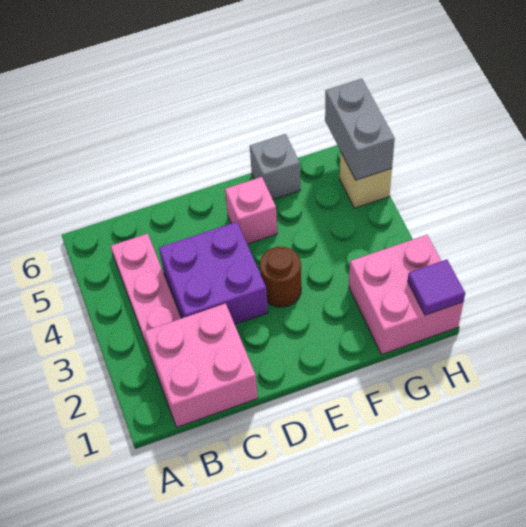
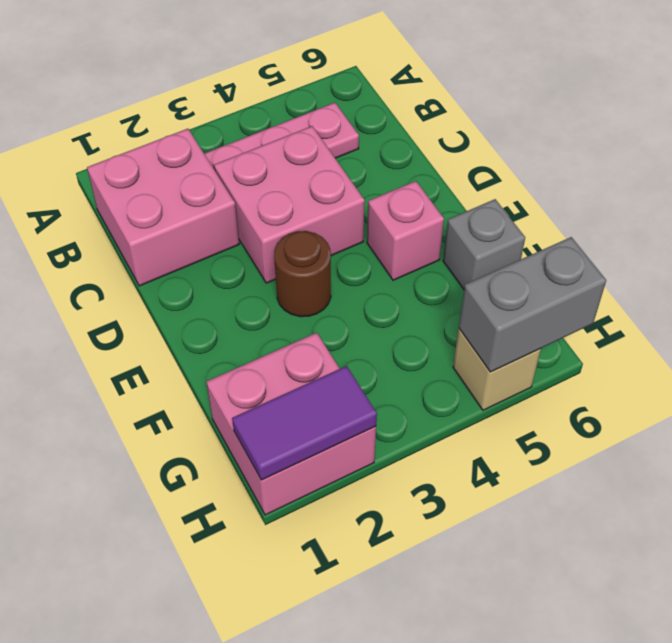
purple 2x2 brick [159,222,268,324] -> pink 2x2 brick [214,126,365,283]
purple 1x1 tile [408,260,465,315] -> purple 1x2 tile [232,366,377,480]

